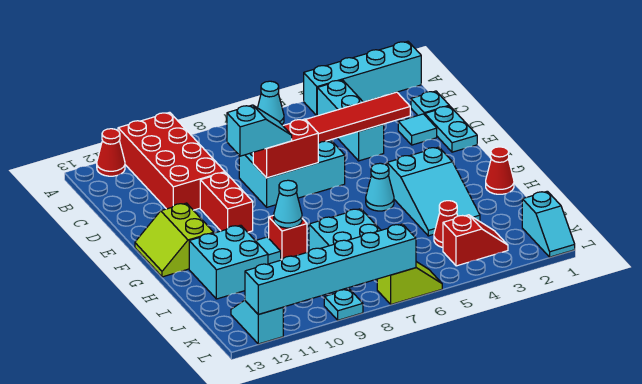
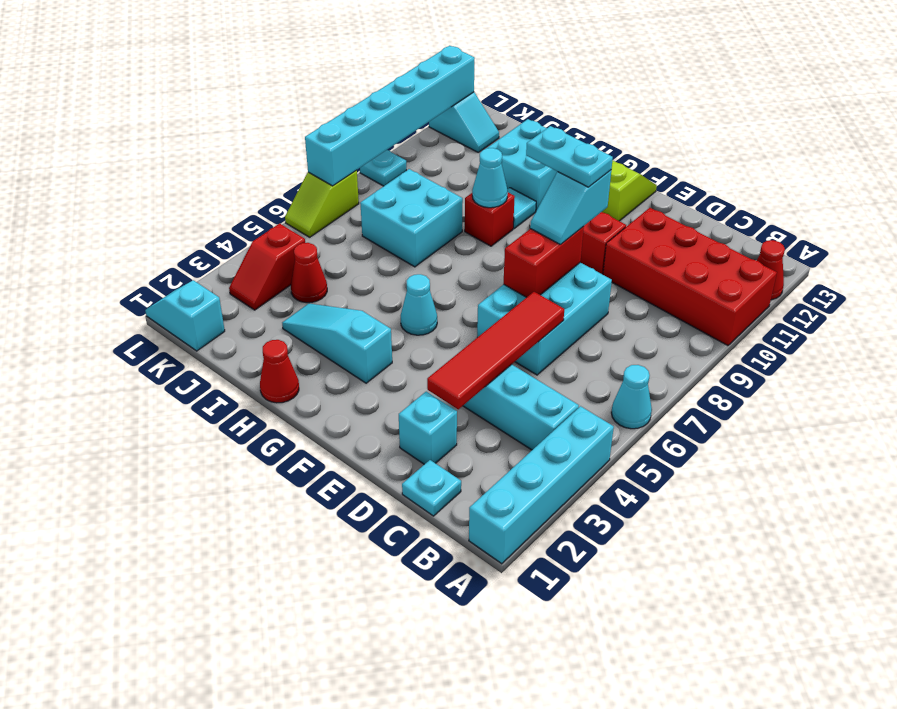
cyan 1x2 plate [425,106,477,152] -> cyan 1x2 plate moved to [526,126,613,187]
cyan 1x1 tile [398,114,437,145] -> cyan 1x1 brick [399,392,457,464]
cyan 2x3 slope [387,147,480,236] -> cyan 1x3 slope [282,304,392,383]

